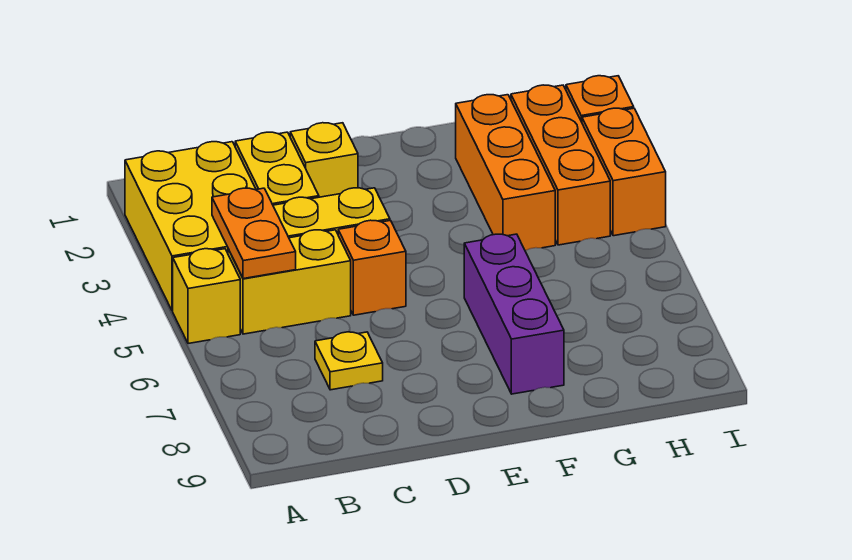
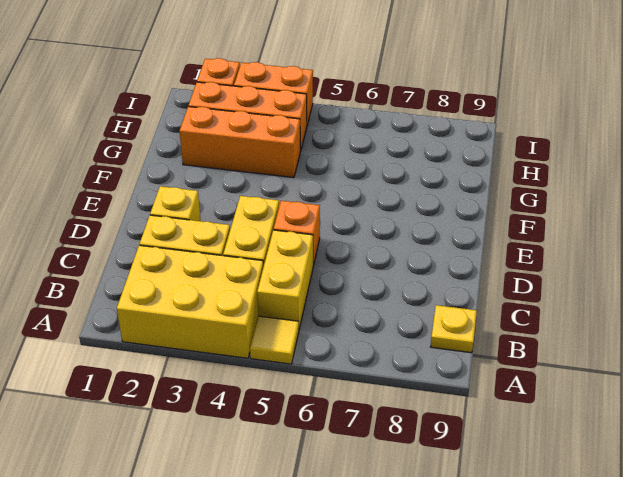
yellow 1x1 brick [173,249,240,344] -> yellow 1x1 tile [250,316,299,364]
orange 1x2 plate [212,188,296,279] -> none
yellow 1x1 plate [315,332,383,390] -> yellow 1x1 plate moved to [430,305,477,353]
purple 1x3 brick [464,234,564,394] -> none

